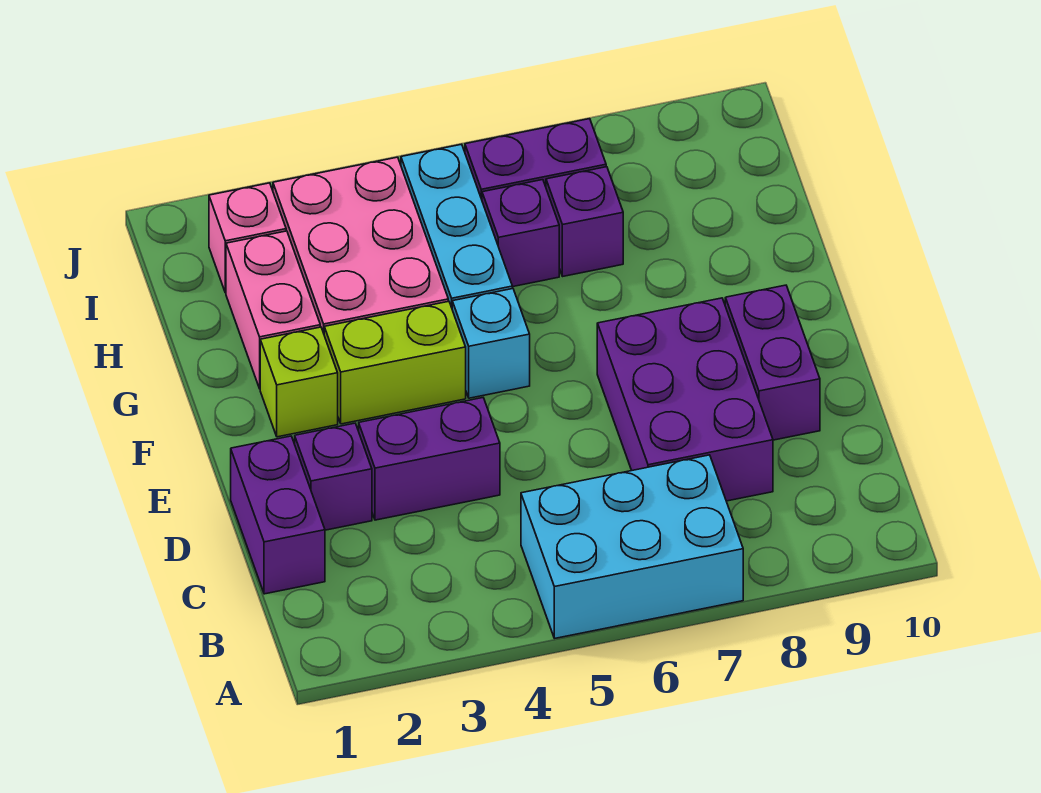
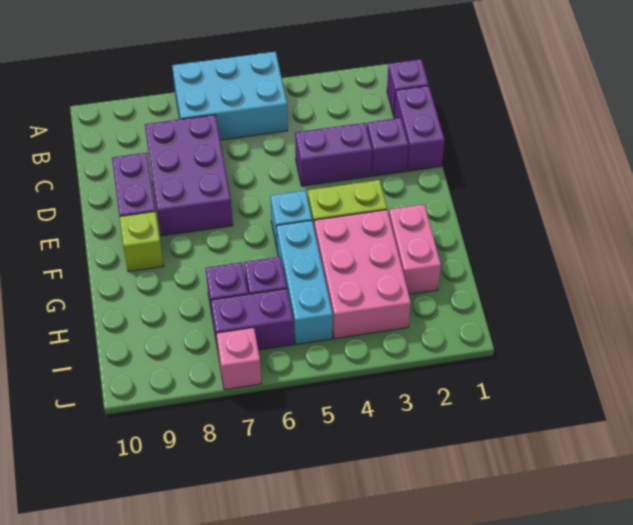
none -> purple 1x1 brick [387,59,429,116]
lime 1x1 brick [260,327,338,437] -> lime 1x1 brick moved to [120,212,164,272]
pink 1x1 brick [209,183,286,293] -> pink 1x1 brick moved to [216,328,261,390]

